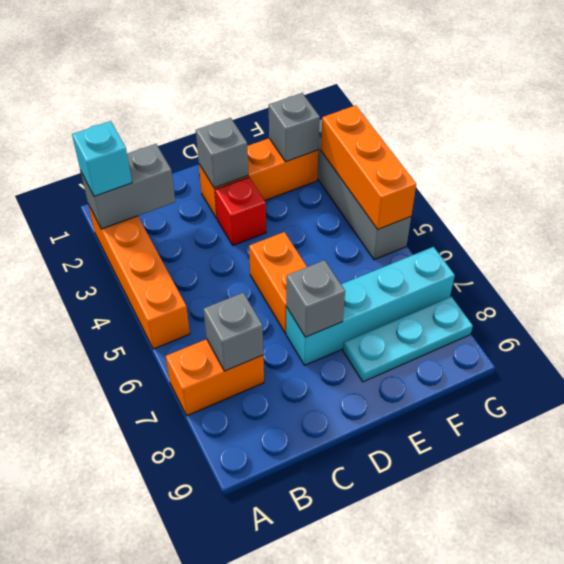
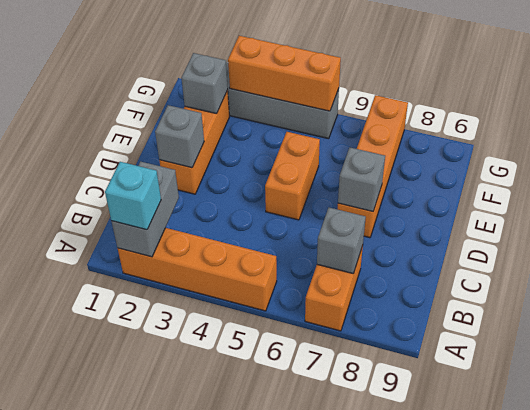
red 1x1 brick [215,177,266,245] -> none
orange 1x2 brick [249,232,307,333] -> orange 1x2 brick turned to [265,132,320,220]
cyan 1x4 brick [286,247,455,365] -> orange 1x4 brick [338,95,408,238]
cyan 1x3 plate [343,296,473,382] -> none

